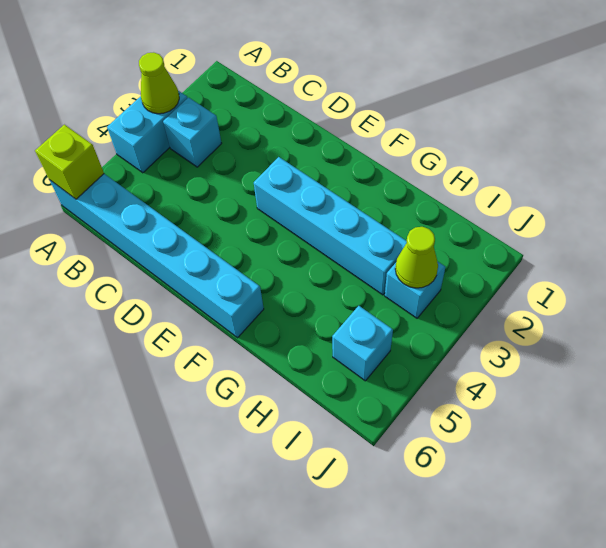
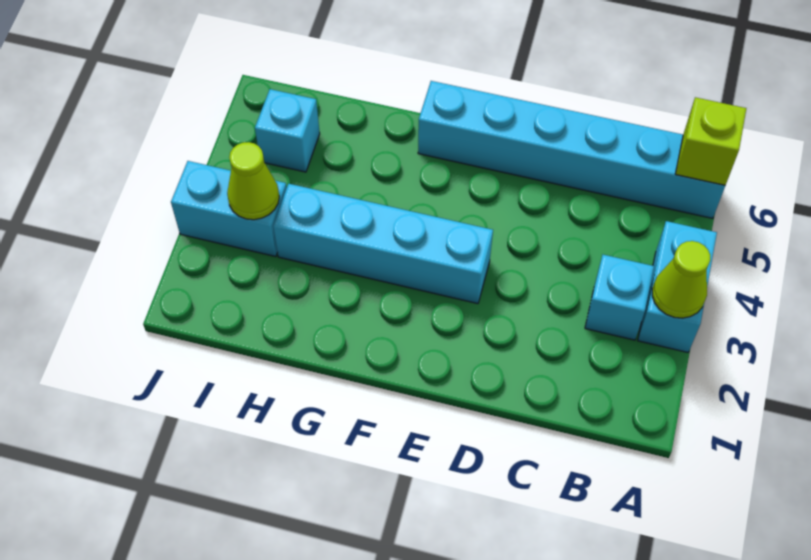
cyan 1x1 brick [385,261,445,318] -> cyan 1x2 brick [171,161,287,257]

